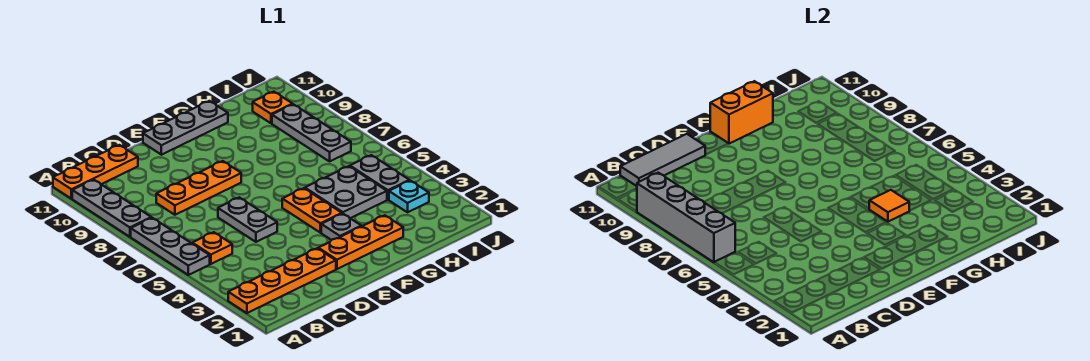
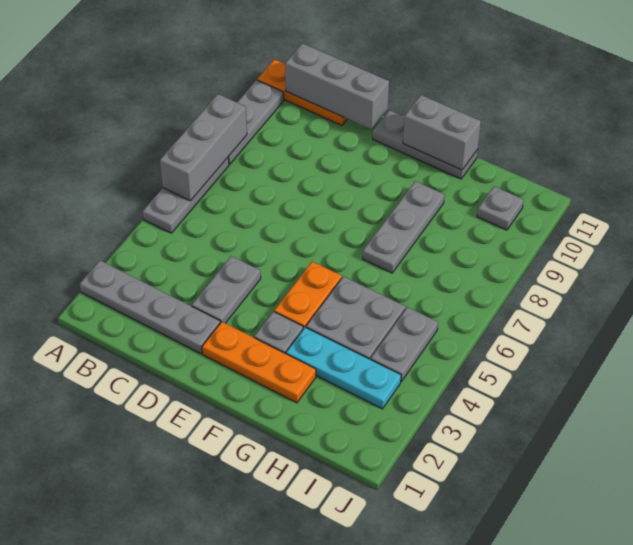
orange 1x4 plate [228,248,336,313] -> grey 1x4 plate [80,260,220,354]
grey 1x4 brick [637,173,735,262] -> grey 1x3 brick [160,94,247,201]
orange 1x1 plate [192,232,232,264] -> none
grey 1x3 tile [620,134,705,186] -> grey 1x3 brick [285,43,389,129]
orange 1x3 plate [156,161,241,215] -> none
grey 1x2 plate [218,197,277,242] -> grey 1x2 plate moved to [192,256,261,323]
orange 1x2 brick [710,81,773,144] -> grey 1x2 brick [403,95,481,170]
orange 1x1 tile [869,190,909,222] -> none
cyan 1x1 plate [389,181,429,212] -> cyan 1x3 plate [286,327,401,409]
grey 1x3 plate [272,104,351,161] -> grey 1x3 plate moved to [363,181,444,273]
orange 1x1 plate [253,92,293,123] -> grey 1x1 plate [477,186,524,230]

